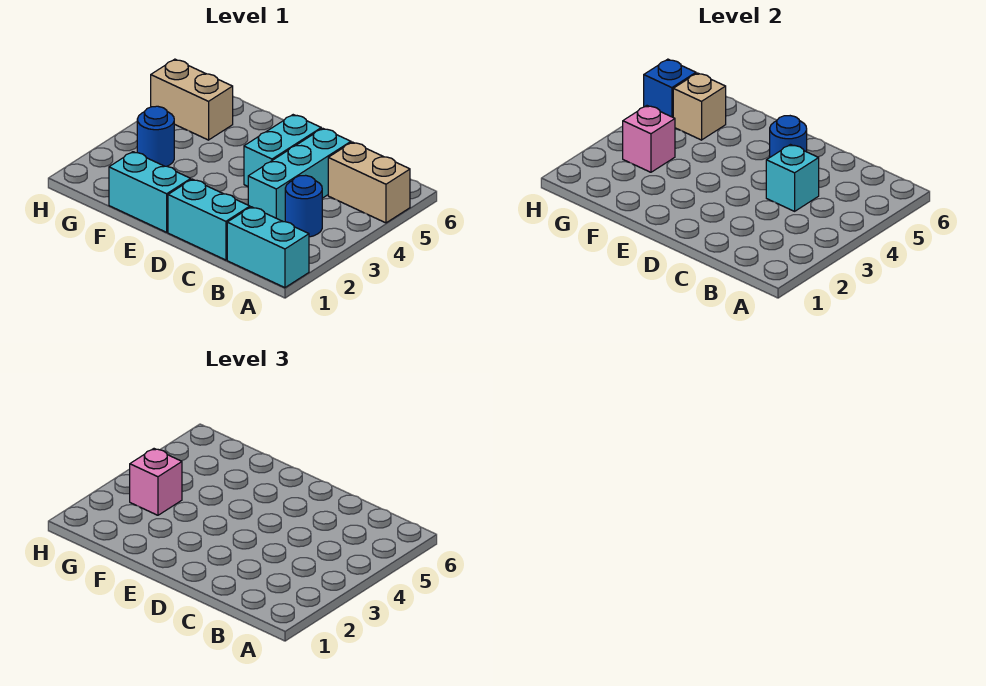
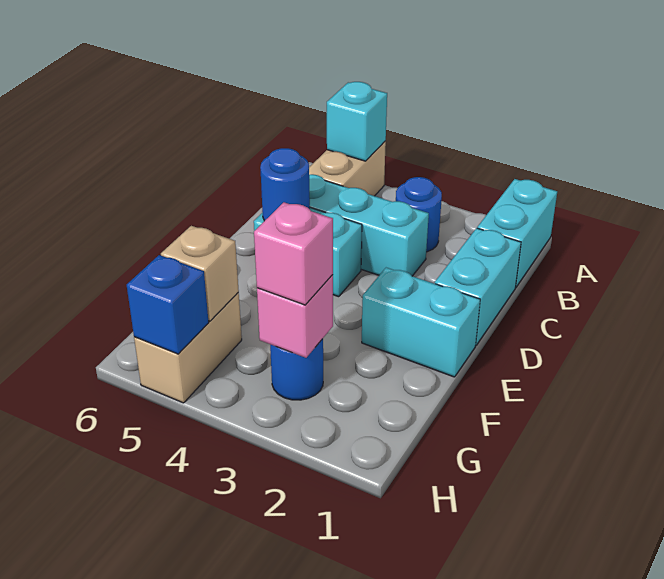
cyan 1x1 brick [766,145,819,211] -> cyan 1x1 brick moved to [327,82,387,161]
cyan 1x2 brick [109,152,191,232] -> cyan 1x2 brick turned to [362,268,480,377]

